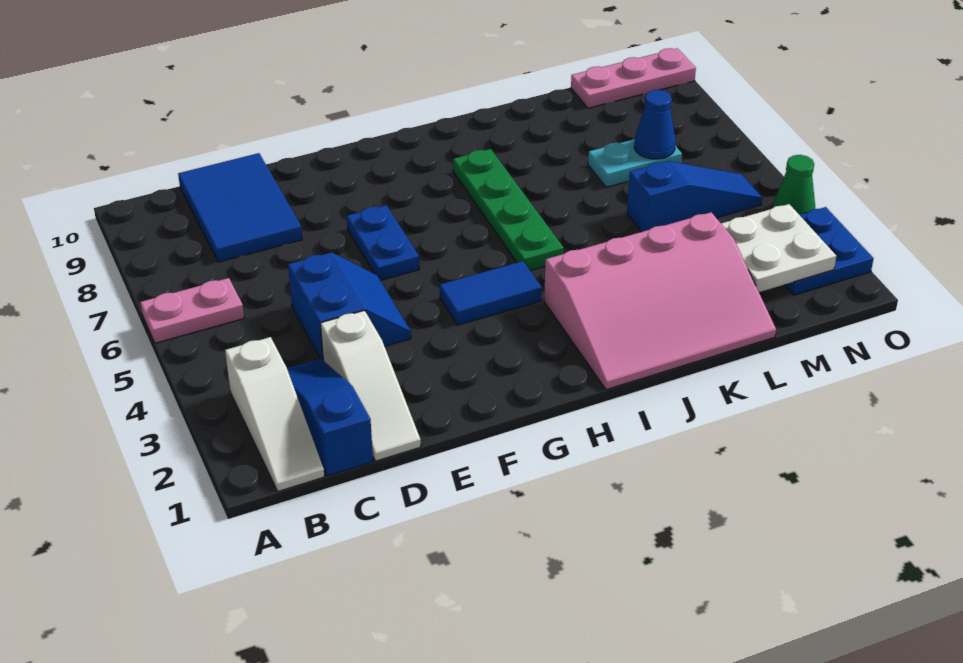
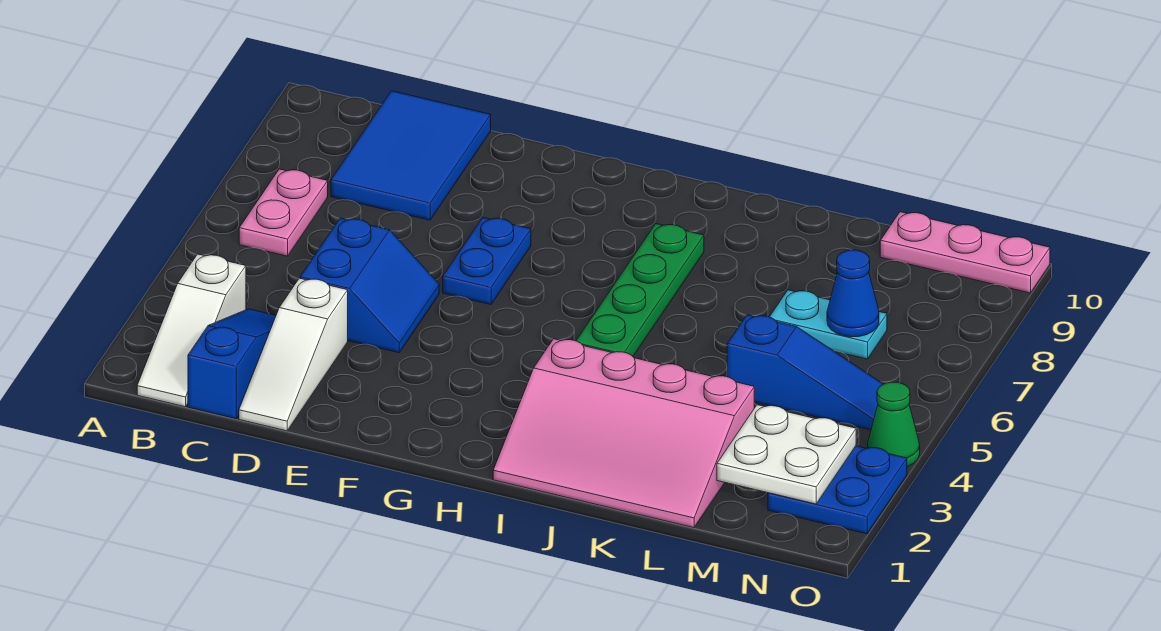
pink 1x2 plate [140,278,244,343] -> pink 1x2 plate turned to [239,169,328,256]
blue 1x2 tile [440,261,542,325] -> none

